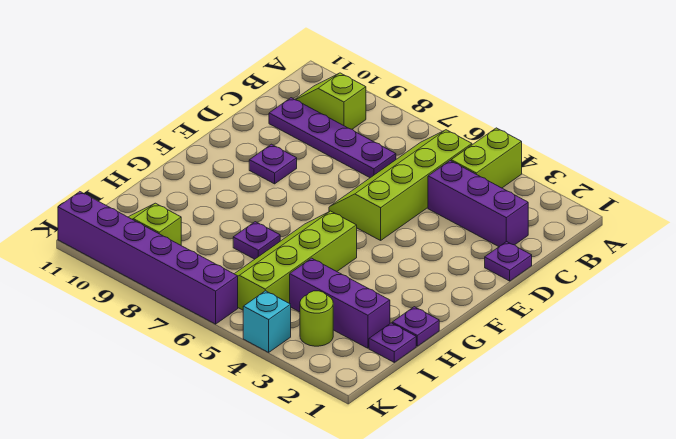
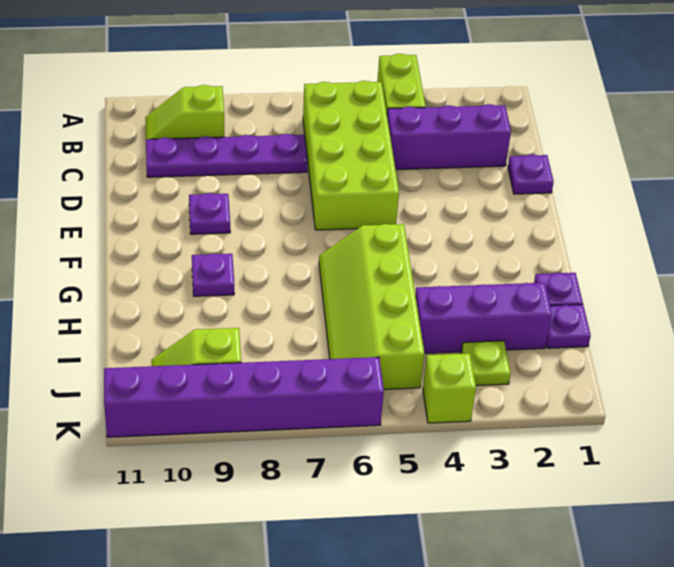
lime 2x4 slope [329,130,472,240] -> lime 2x4 brick [303,81,399,230]
purple 1x1 plate [233,222,280,259] -> purple 1x1 plate moved to [192,254,234,296]
lime 1x1 round brick [300,291,333,346] -> lime 1x1 plate [461,341,511,386]
cyan 1x1 brick [243,291,291,352] -> lime 1x1 brick [423,353,476,423]

